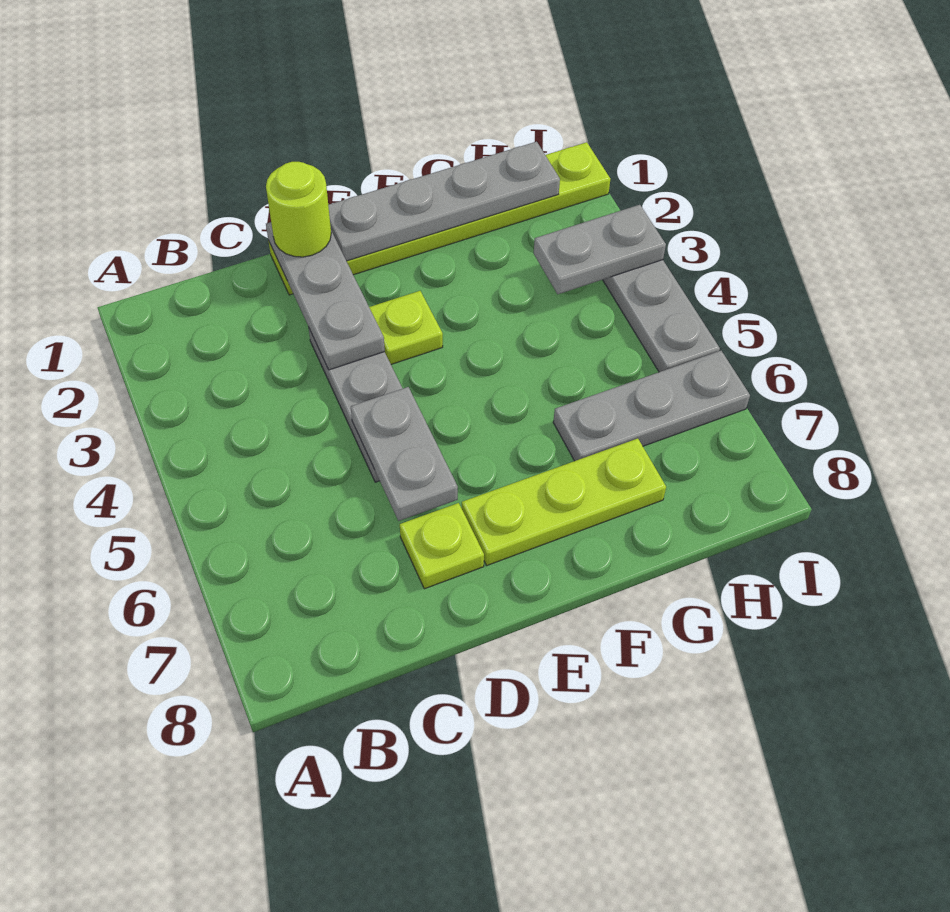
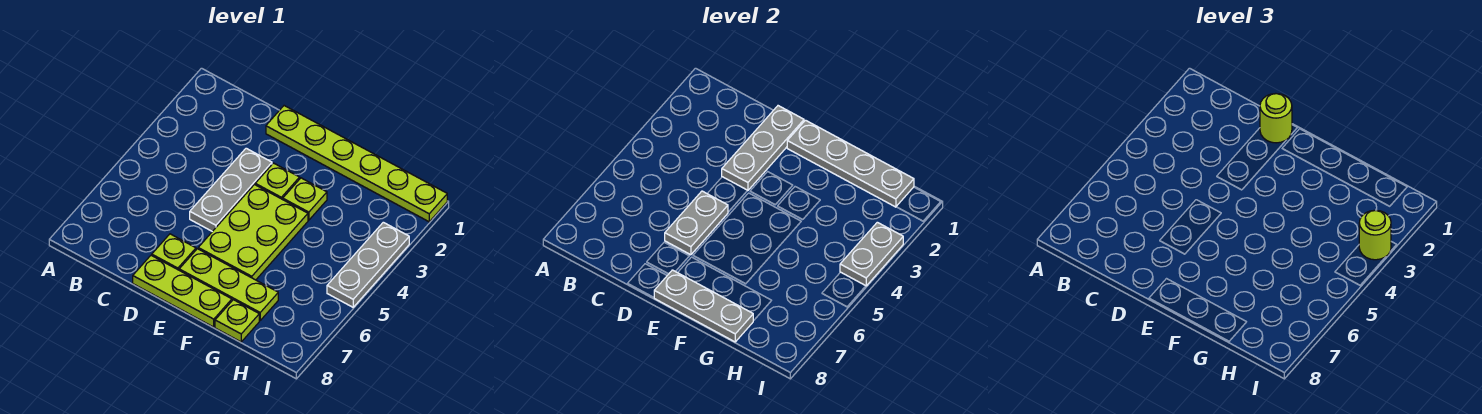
none -> lime 1x3 plate [133,255,232,327]
none -> lime 2x3 plate [198,185,308,280]
none -> lime 1x1 plate [283,178,327,220]
grey 1x3 plate [553,351,750,461] -> grey 1x3 plate moved to [654,270,753,342]
none -> lime 1x1 plate [215,300,259,342]
grey 1x2 plate [534,205,666,294] -> grey 1x2 plate turned to [840,222,903,286]
none -> lime 1x1 round brick [1359,210,1391,260]

